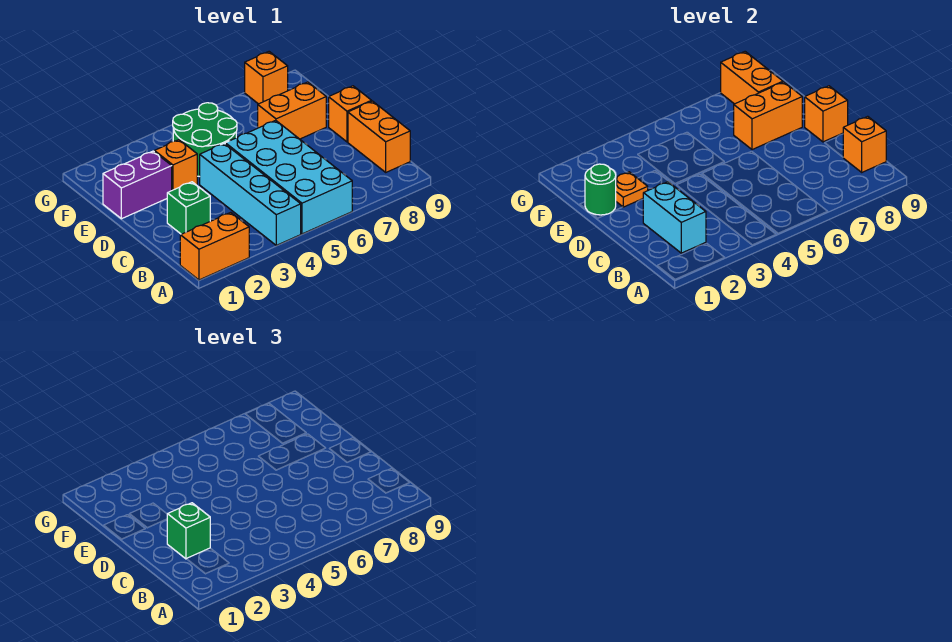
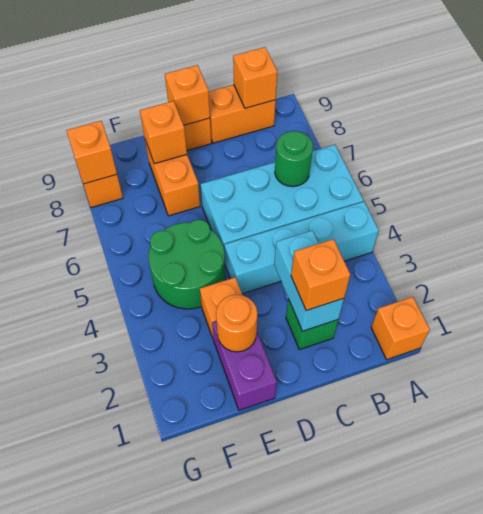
orange 1x2 brick [180,212,249,280] -> orange 1x1 brick [371,297,430,359]
cyan 1x2 brick [643,182,706,253] -> cyan 1x2 brick turned to [274,230,344,331]
green 1x1 brick [167,503,210,559] -> orange 1x1 brick [291,239,350,310]
green 1x1 round brick [585,164,616,215] -> green 1x1 round brick moved to [275,131,313,187]
orange 1x1 plate [616,172,648,207] -> orange 1x1 round brick [216,295,257,352]
orange 1x2 brick [734,82,802,150] -> orange 1x1 brick [140,101,187,164]
orange 1x2 brick [721,52,783,104] -> orange 1x1 brick [66,121,117,184]

